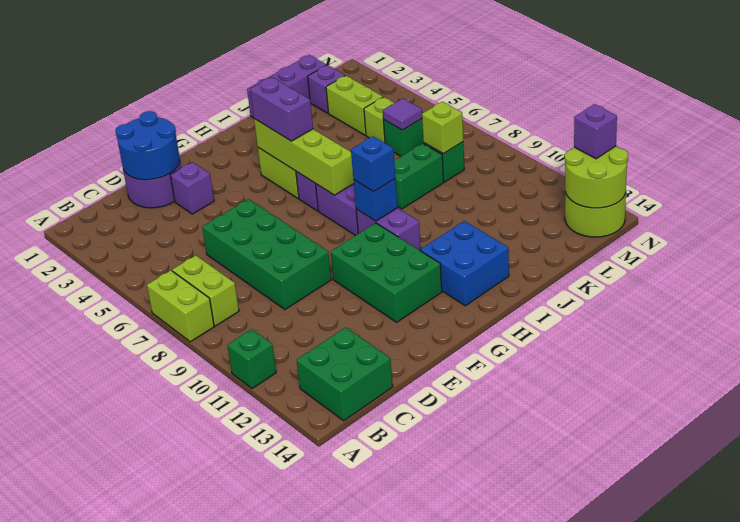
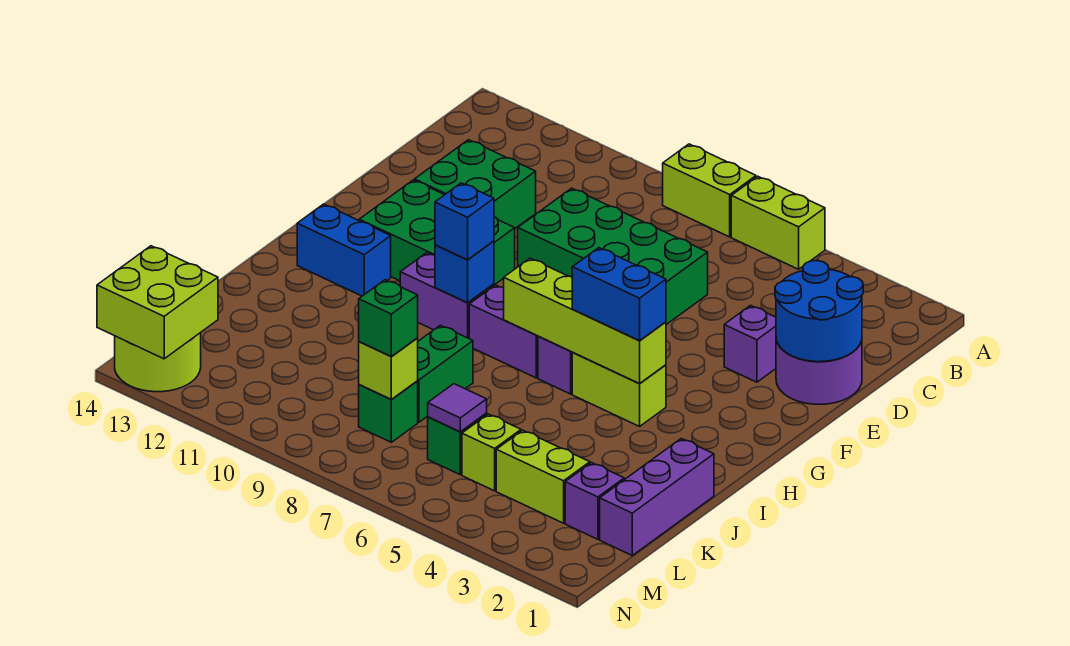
green 1x1 brick [228,329,276,388] -> green 1x1 brick moved to [359,280,418,356]
lime 1x2 brick [172,255,239,326] -> lime 1x2 brick moved to [731,176,825,269]
green 2x2 brick [297,327,393,421] -> green 2x2 brick moved to [414,140,536,228]
purple 1x2 brick [250,77,313,141] -> blue 1x2 brick [572,248,666,341]
blue 2x2 brick [420,221,509,306] -> blue 1x2 brick [297,204,391,296]
lime 2x2 round brick [565,146,628,208] -> lime 2x2 brick [97,246,218,359]
purple 1x1 brick [574,104,617,159] -> none

